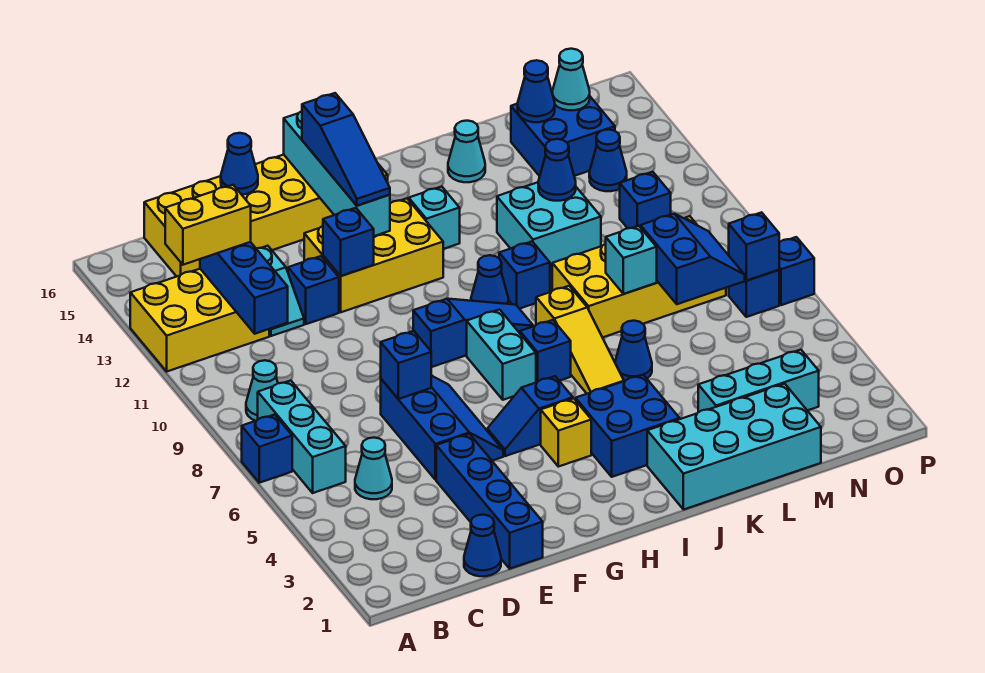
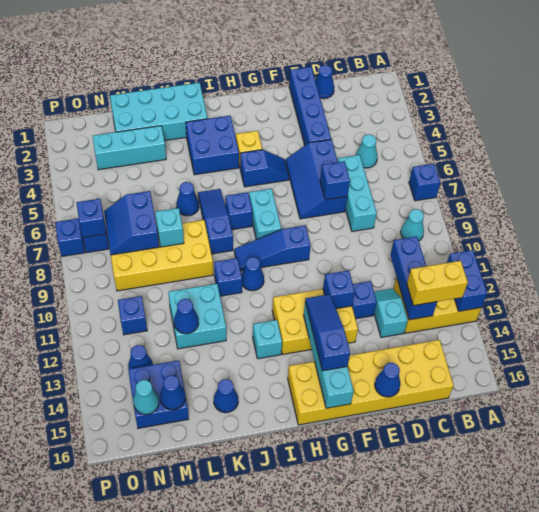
none -> blue 1x2 brick [447,250,487,311]
cyan 1x3 brick [258,381,346,493] -> cyan 1x3 brick moved to [338,155,377,231]
yellow 1x3 slope [536,286,624,394] -> blue 1x3 slope [198,189,233,254]
cyan 1x1 cone [448,121,485,182] -> blue 1x1 cone [214,379,238,413]

